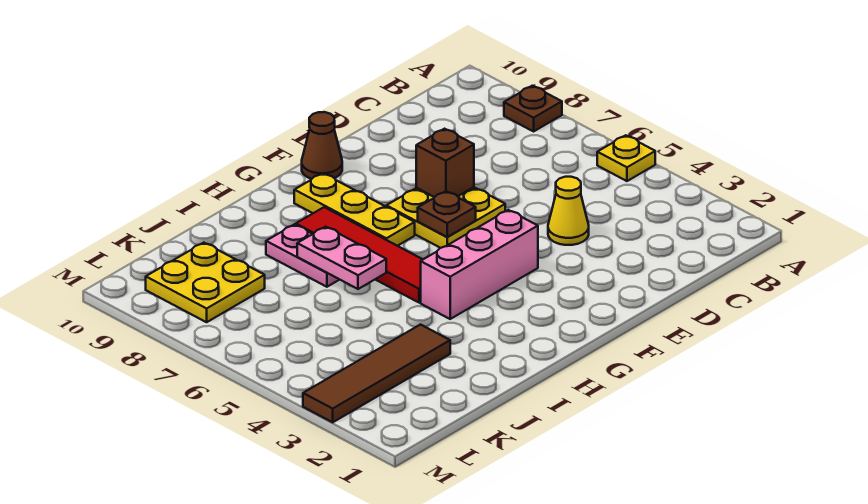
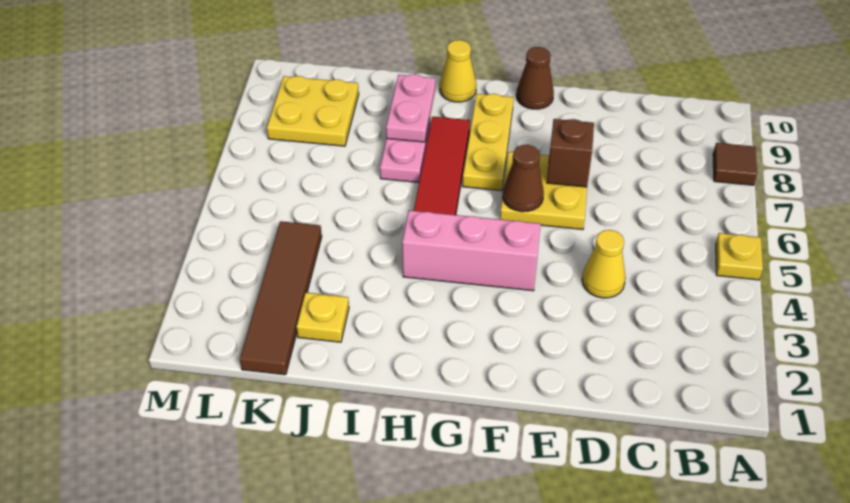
brown 1x1 plate [504,86,562,131] -> brown 1x1 tile [713,143,757,185]
brown 1x1 plate [418,191,476,237] -> brown 1x1 cone [503,145,544,212]
none -> yellow 1x1 cone [440,40,476,102]
pink 1x2 plate [297,227,386,289] -> pink 1x2 plate moved to [386,74,435,142]
none -> yellow 1x1 plate [297,293,349,342]
brown 1x4 tile [303,325,450,422] -> brown 1x4 tile turned to [240,221,322,375]

